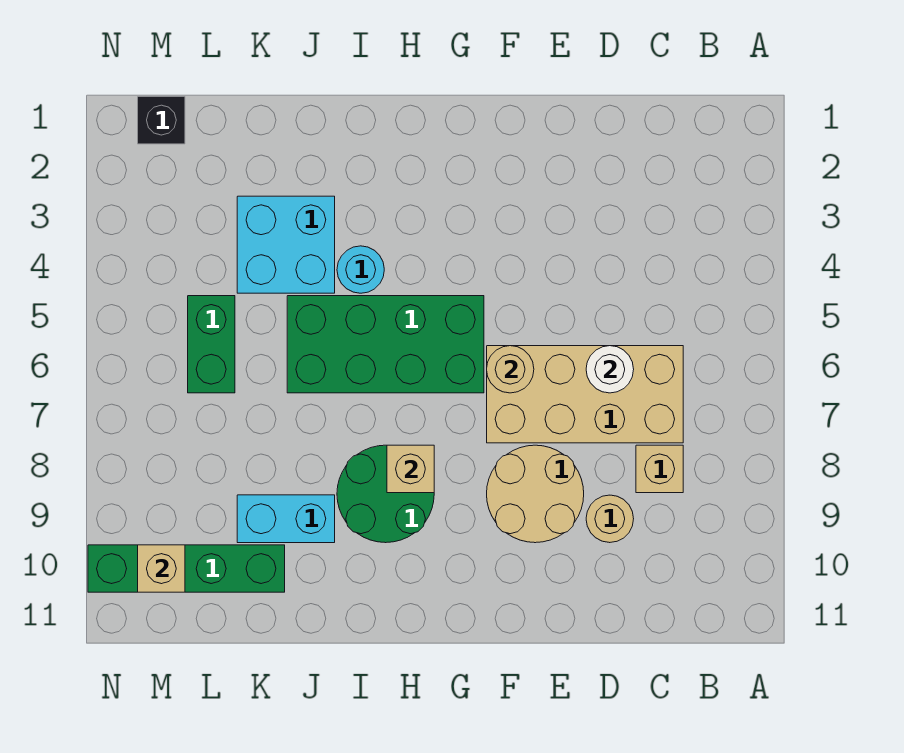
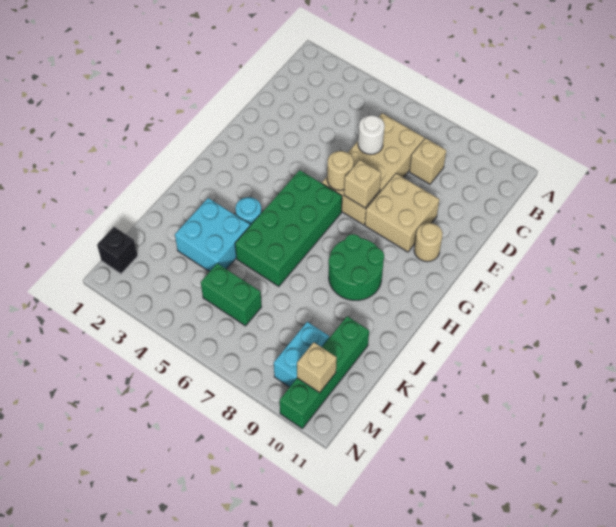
tan 1x1 round brick [586,495,634,543] -> tan 1x1 round brick moved to [414,223,443,262]
tan 2x2 round brick [487,445,584,543] -> tan 2x2 brick [365,174,440,252]
tan 1x1 brick [387,445,434,493] -> tan 1x1 brick moved to [344,160,381,208]
cyan 1x2 brick [237,495,335,543] -> cyan 1x2 brick moved to [274,322,329,387]

